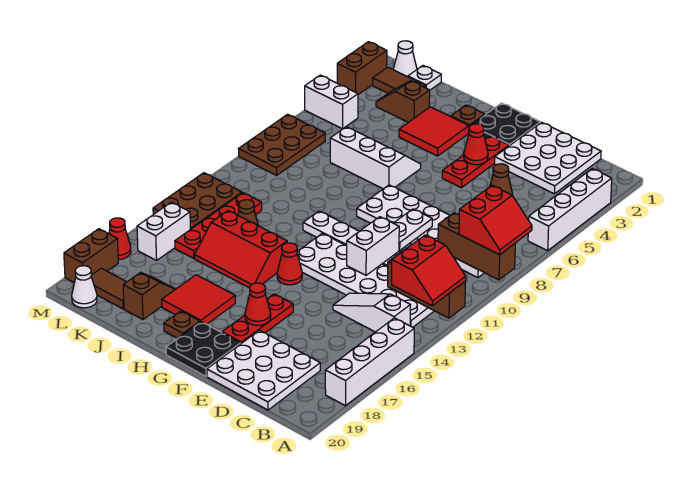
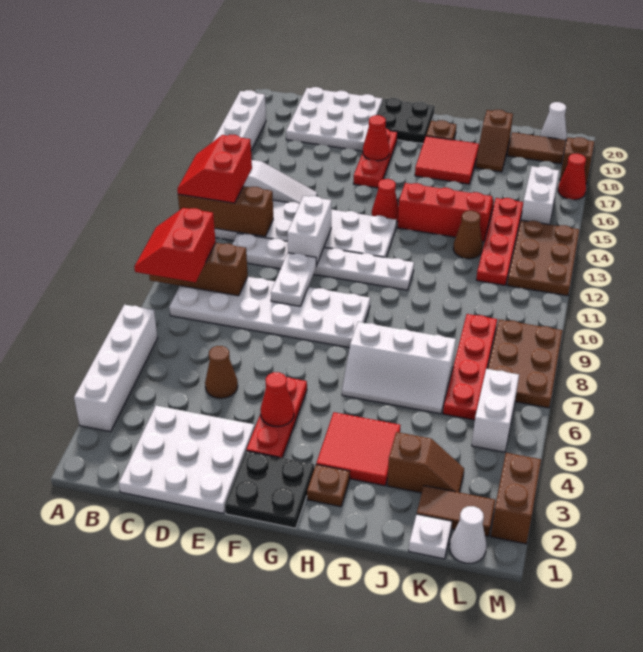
none -> red 1x4 plate [443,314,497,420]
white 1x2 brick [305,75,358,129] -> white 1x2 brick turned to [472,369,519,452]
brown 1x2 brick [64,229,118,283] -> brown 1x1 brick [560,137,594,185]

